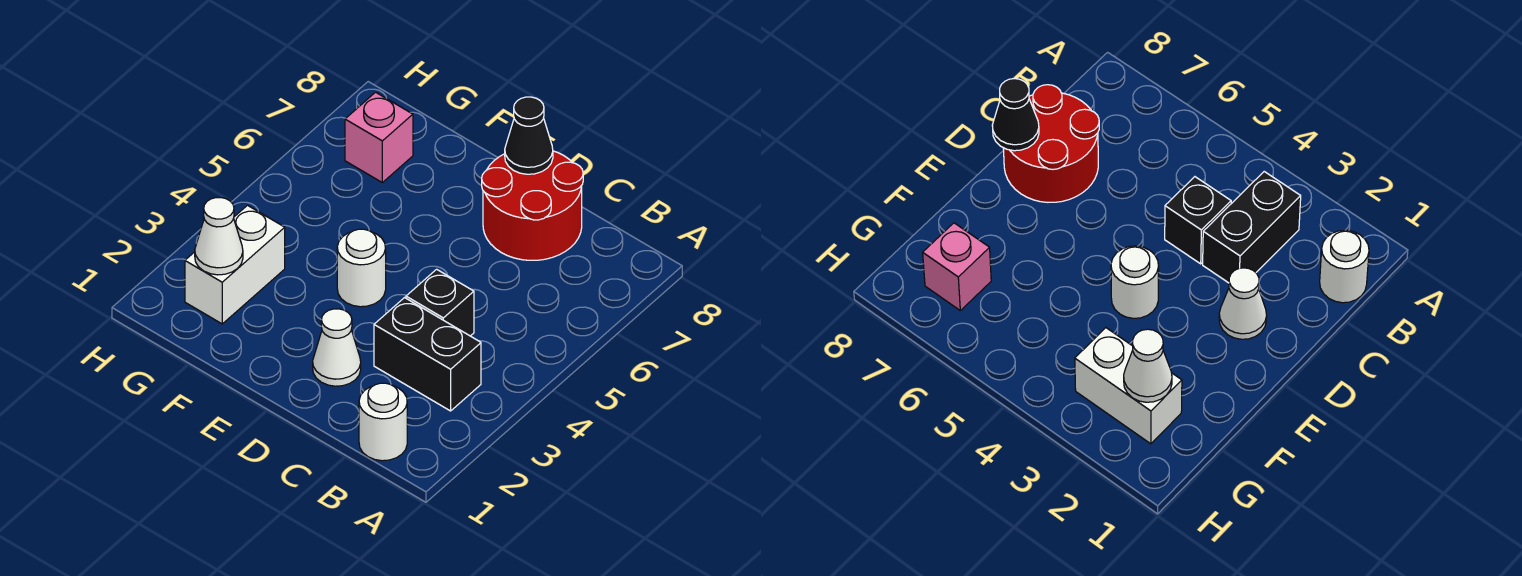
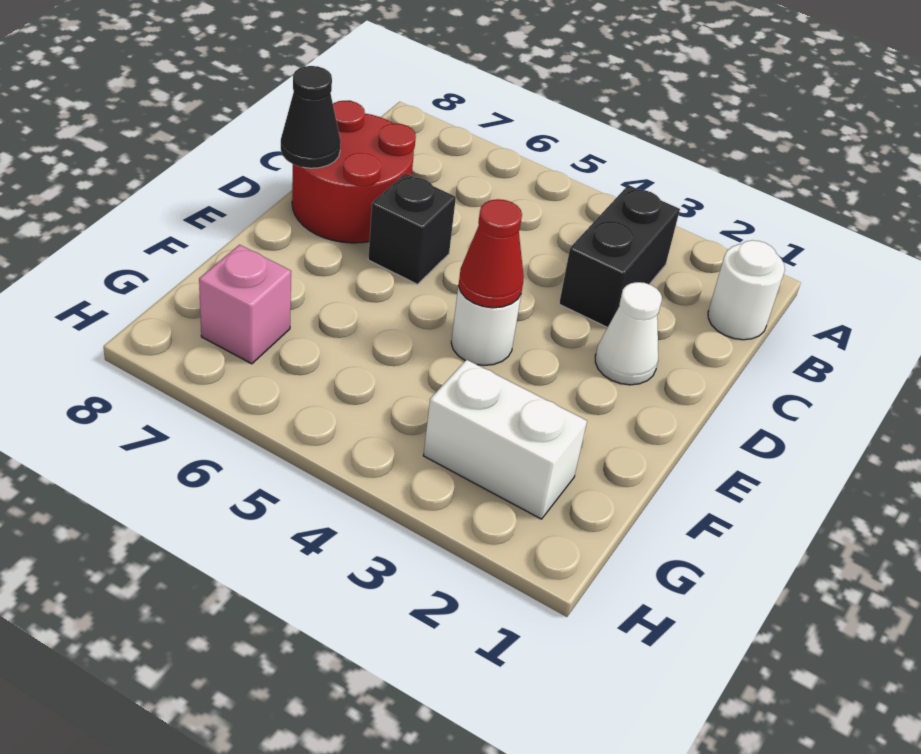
black 1x1 brick [406,269,474,336] -> black 1x1 brick moved to [368,173,456,284]
none -> red 1x1 cone [458,199,524,308]
white 1x1 cone [195,198,243,275] -> none

